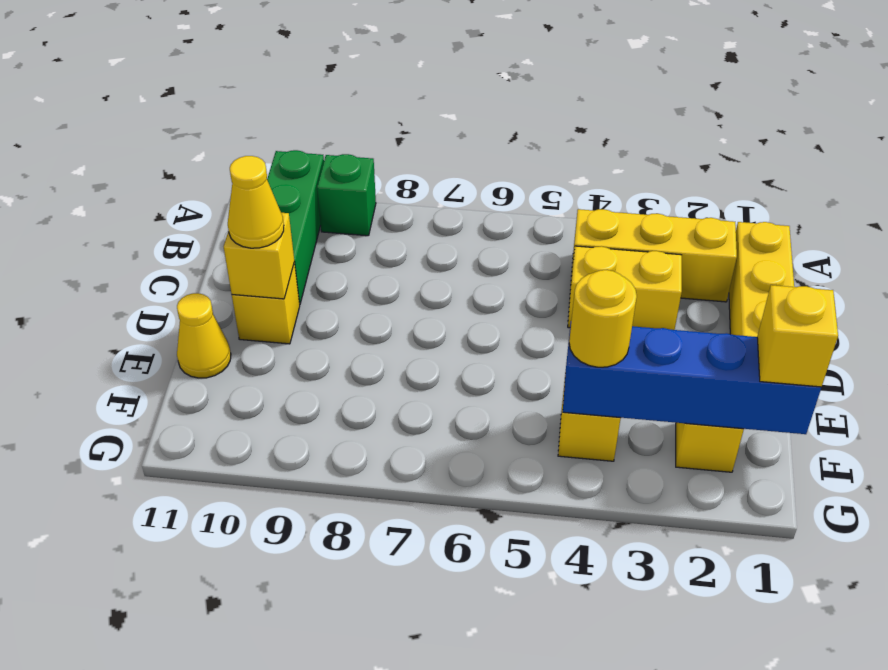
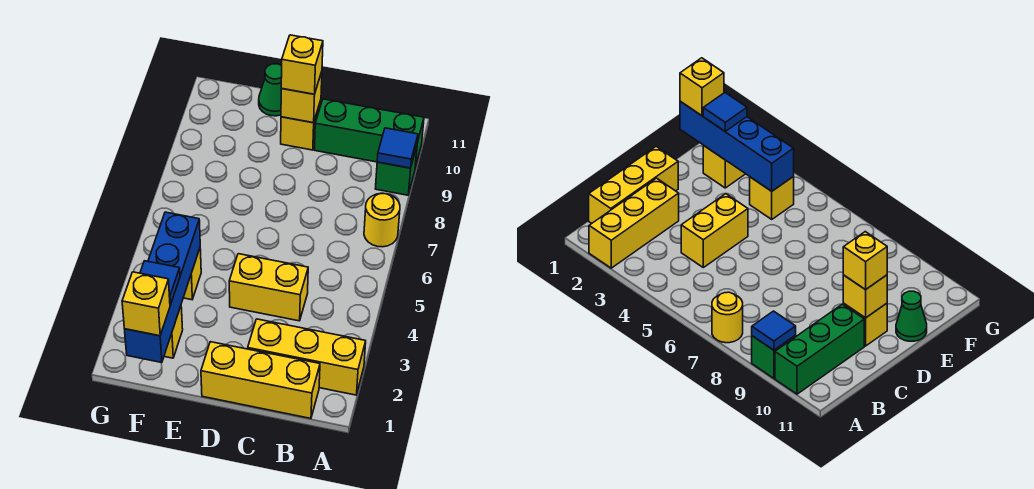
none -> blue 1x1 tile [377,128,418,168]
yellow 1x3 brick [571,209,737,302] -> yellow 1x3 brick turned to [248,319,366,395]
yellow 1x2 brick [568,246,682,330] -> yellow 1x2 brick turned to [229,254,308,321]
yellow 1x1 cone [228,156,284,248] -> yellow 1x1 brick [281,35,323,94]
yellow 1x1 cone [177,293,231,378] -> green 1x1 cone [259,64,282,116]
none -> blue 1x1 tile [140,261,180,305]
yellow 1x1 round brick [569,270,637,367] -> yellow 1x1 round brick moved to [364,193,400,247]

